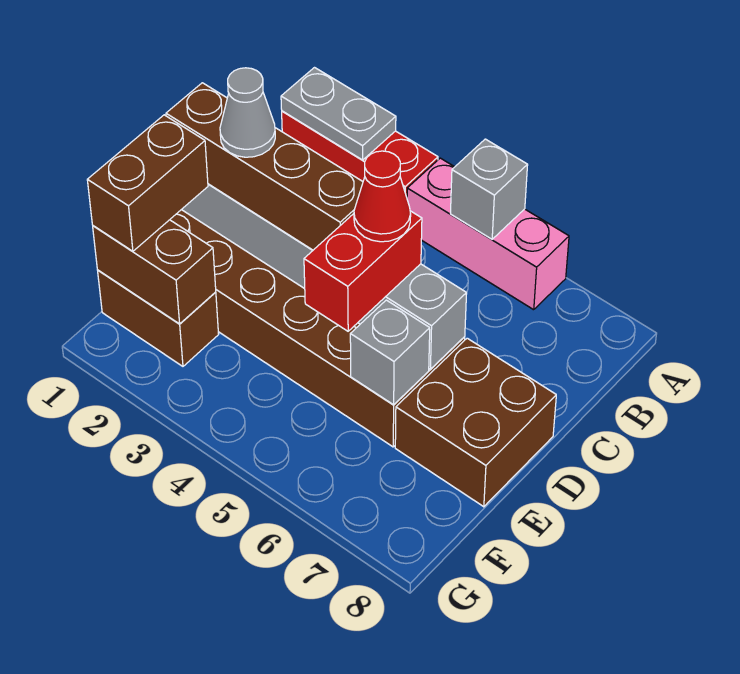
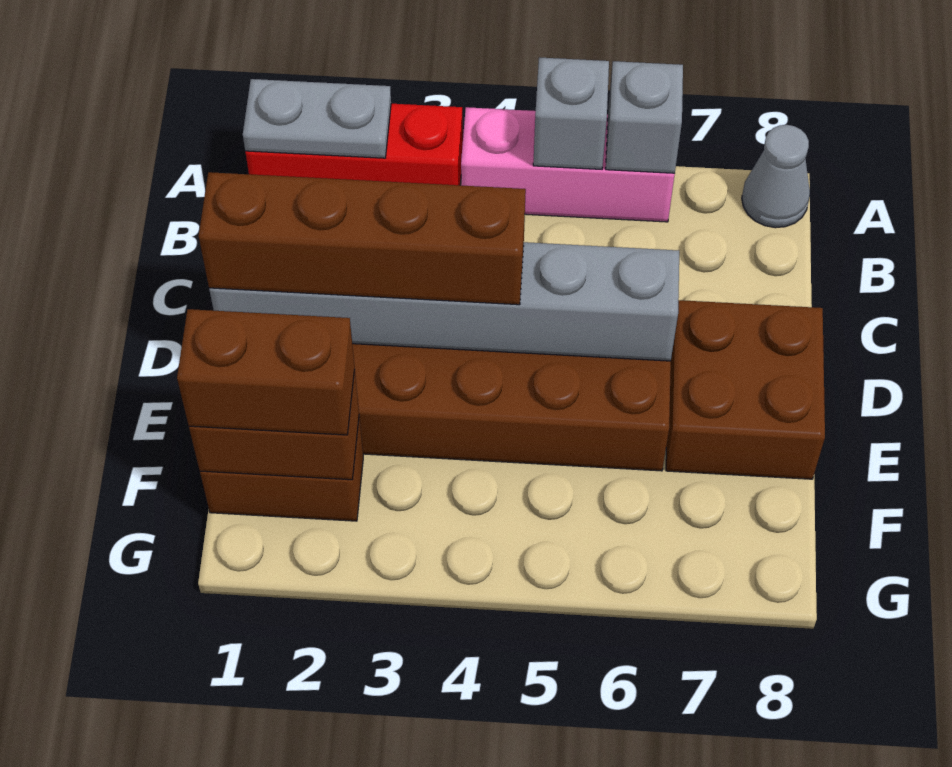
grey 1x1 cone [220,68,275,157] -> grey 1x1 cone moved to [742,125,810,228]
red 1x2 brick [304,211,422,331] -> none
red 1x1 cone [354,151,411,242] -> none
brown 1x2 brick [87,115,208,251] -> brown 1x2 brick turned to [177,309,355,435]
grey 1x1 brick [350,300,430,405] -> grey 1x1 brick moved to [606,61,683,173]

